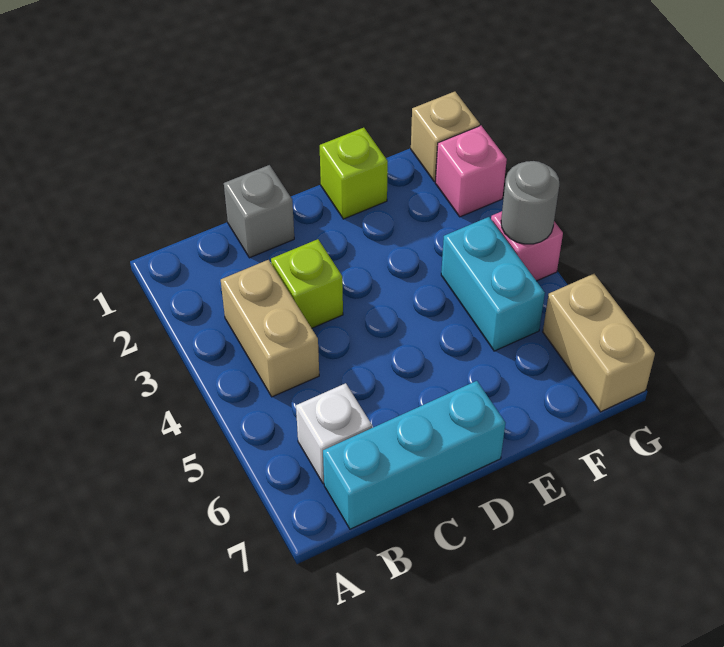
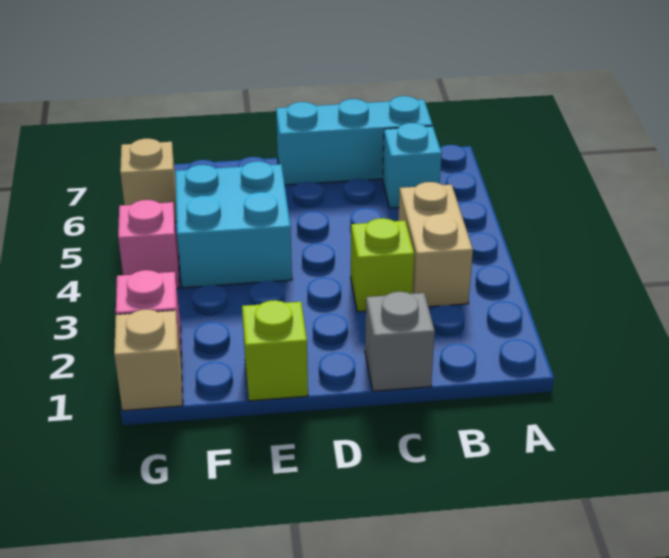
white 1x1 brick [296,383,372,484] -> cyan 1x1 brick [383,123,442,208]
cyan 1x2 brick [441,217,545,351] -> cyan 2x2 brick [175,161,292,288]
grey 1x1 round brick [501,161,560,244] -> none
tan 1x2 brick [543,274,655,412] -> tan 1x1 brick [120,139,177,222]

